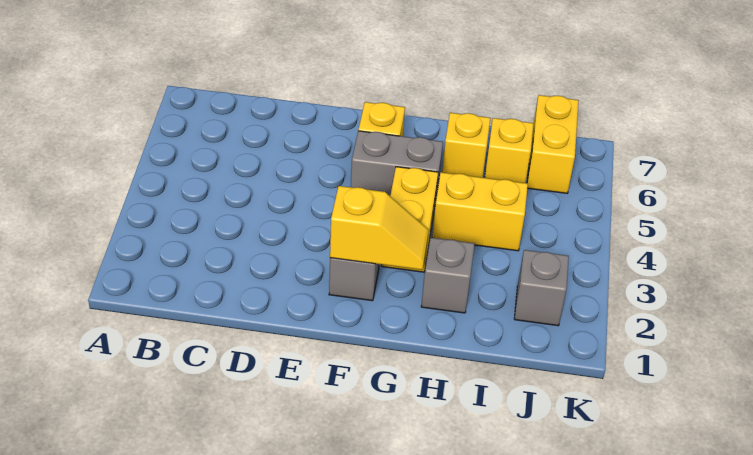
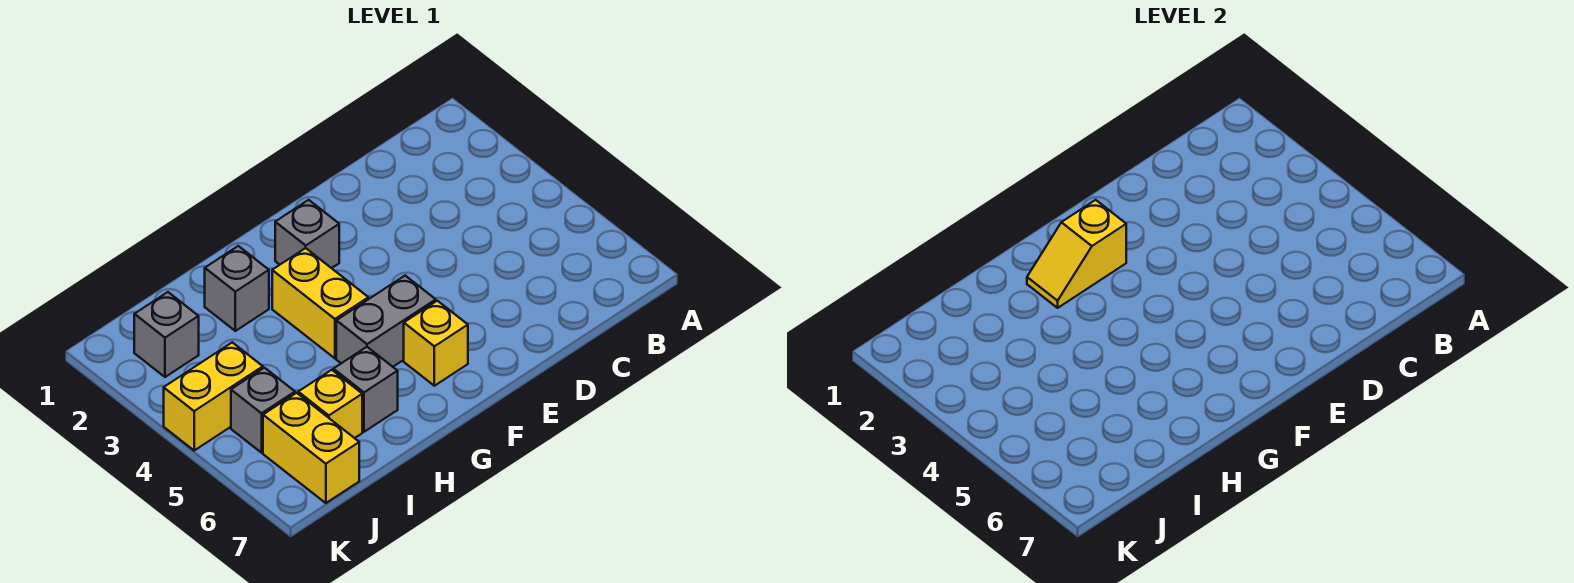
yellow 1x2 brick [432,172,528,251] -> yellow 1x2 brick moved to [164,342,263,450]
yellow 1x1 brick [442,113,490,178] -> grey 1x1 brick [333,347,398,432]
none -> grey 1x1 brick [231,368,295,453]

